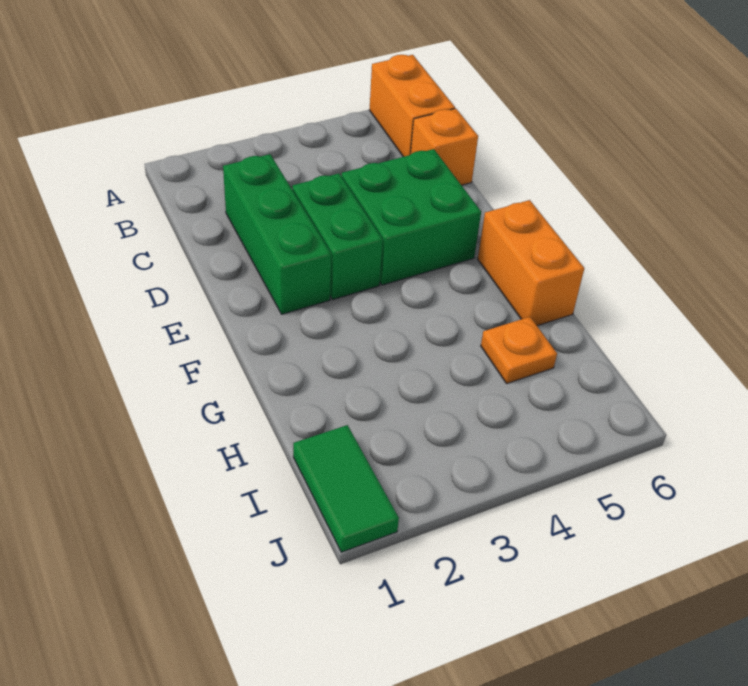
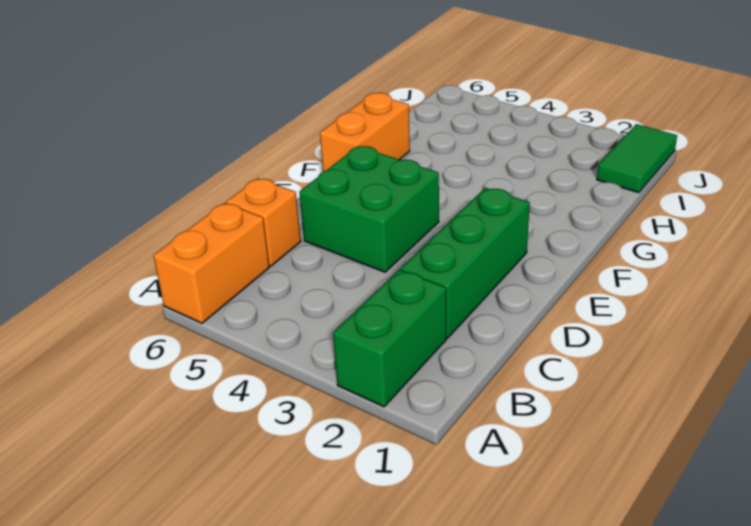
green 1x2 brick [292,173,383,300] -> green 1x2 brick moved to [333,270,446,407]
orange 1x1 plate [481,317,557,383] -> none

